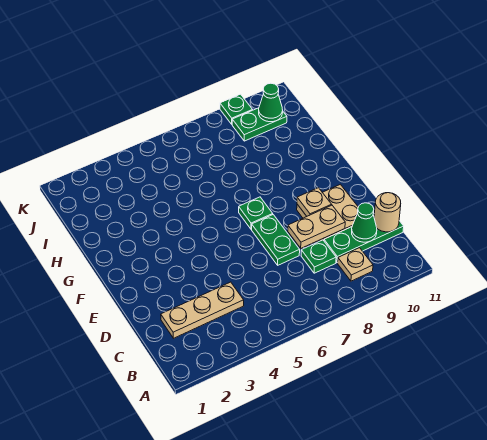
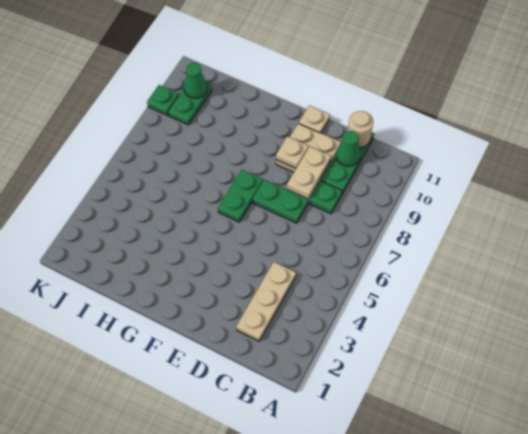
tan 1x1 plate [338,248,373,281] -> tan 1x1 plate moved to [299,105,330,133]
green 1x1 plate [239,197,273,229] -> green 1x2 plate [218,170,263,222]

